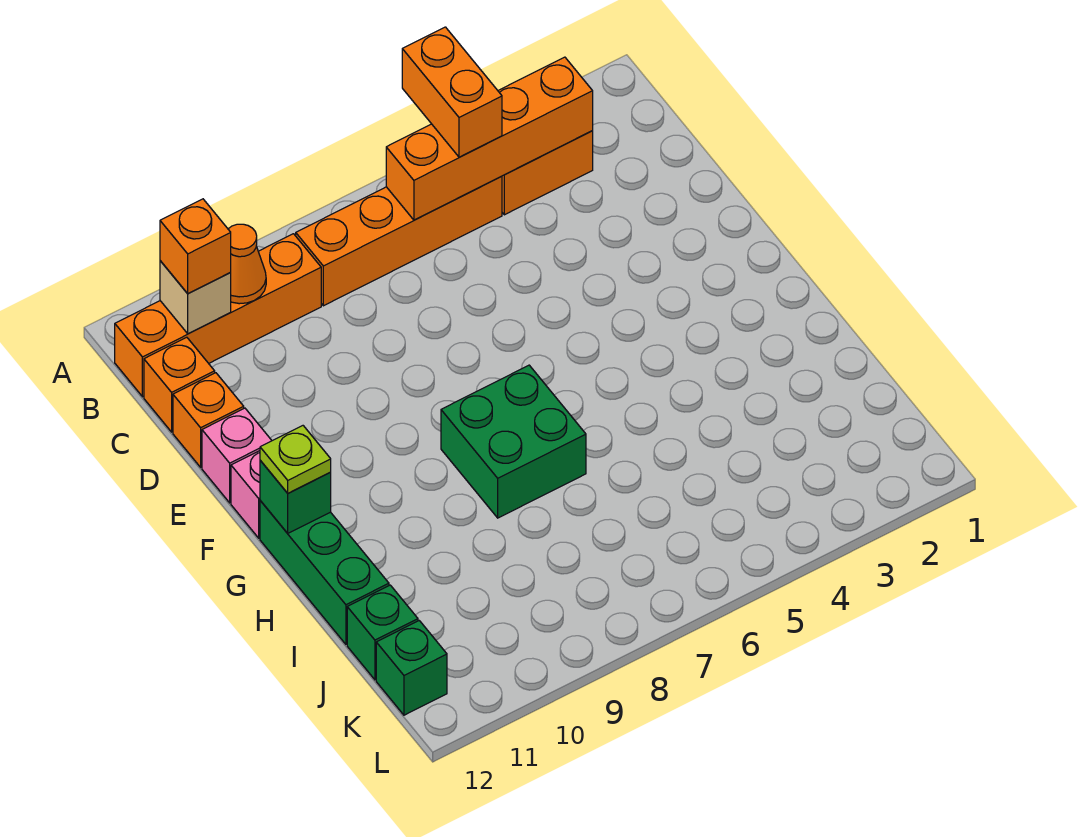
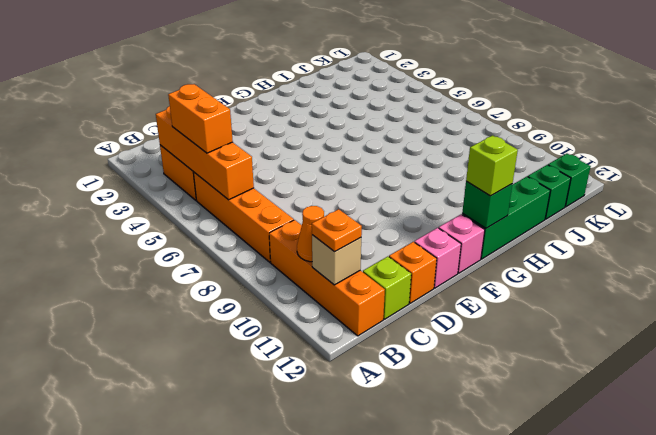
orange 1x2 brick [402,27,502,157] -> orange 1x2 brick turned to [168,84,233,153]
orange 1x1 brick [160,199,231,294] -> orange 1x1 plate [312,209,362,252]
orange 1x1 brick [144,337,215,432] -> lime 1x1 brick [363,256,411,319]
green 2x2 brick [441,365,586,518] -> none
lime 1x1 plate [260,426,331,493] -> lime 1x1 brick [466,135,518,196]

